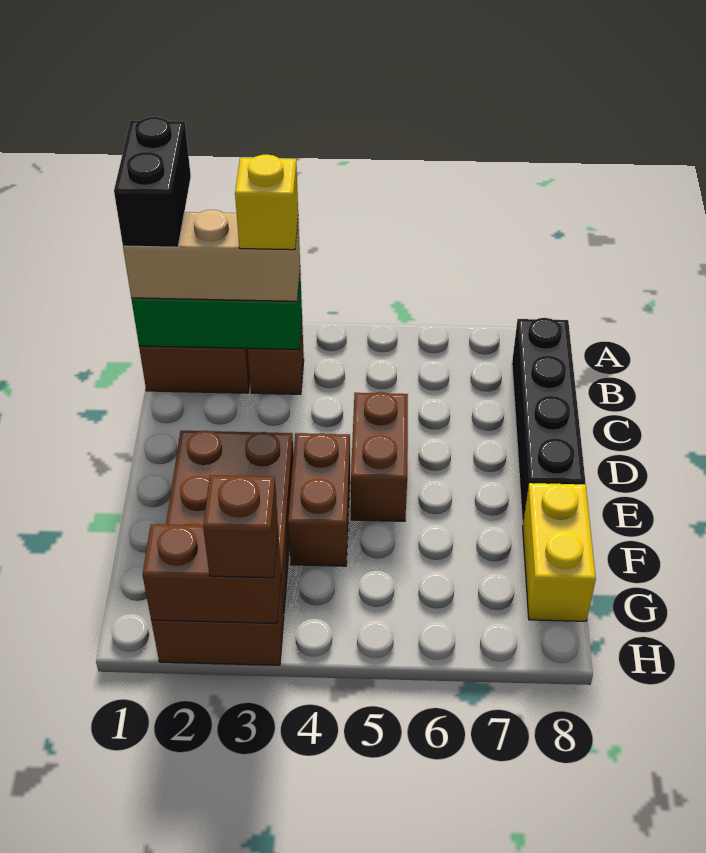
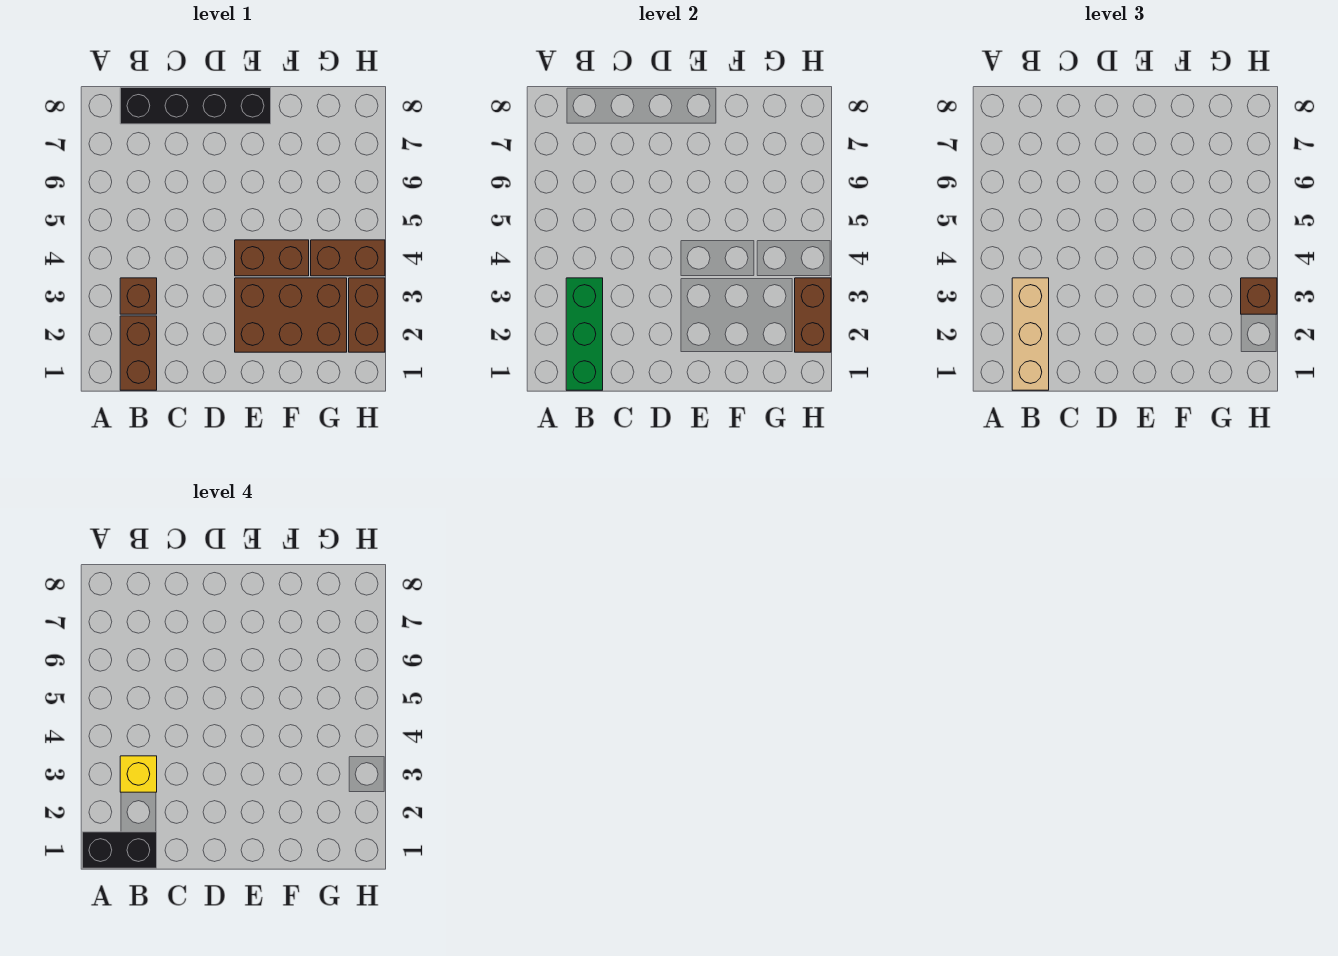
brown 1x2 brick [351,392,408,521] -> brown 1x2 brick moved to [311,240,385,276]
yellow 1x2 brick [523,483,596,621] -> none

